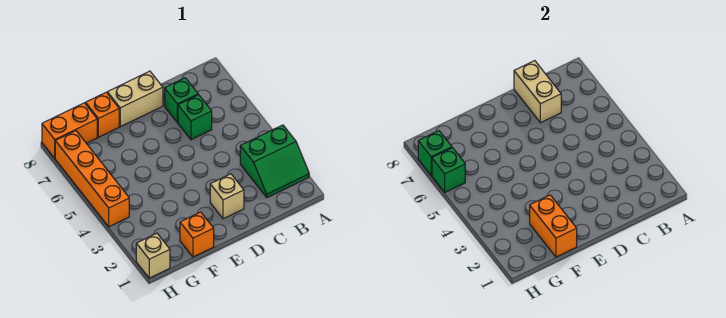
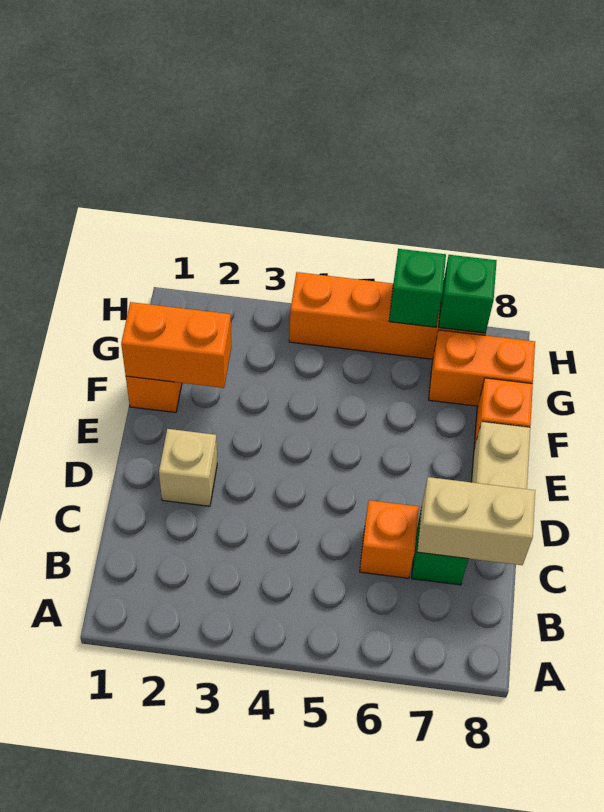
green 2x2 slope [240,125,309,197] -> none
green 1x1 brick [178,95,212,140] -> orange 1x1 brick [360,500,419,578]
orange 1x2 brick [42,103,97,158] -> orange 1x2 brick turned to [429,330,535,406]
tan 1x1 brick [136,233,170,278] -> none

